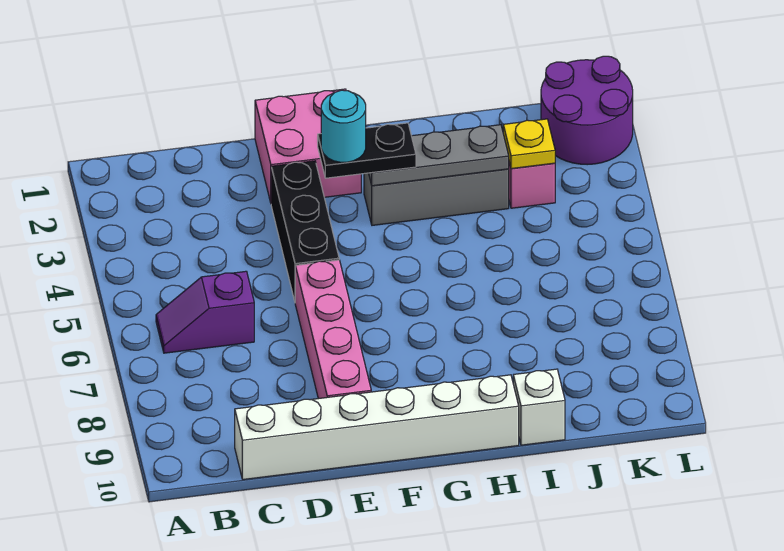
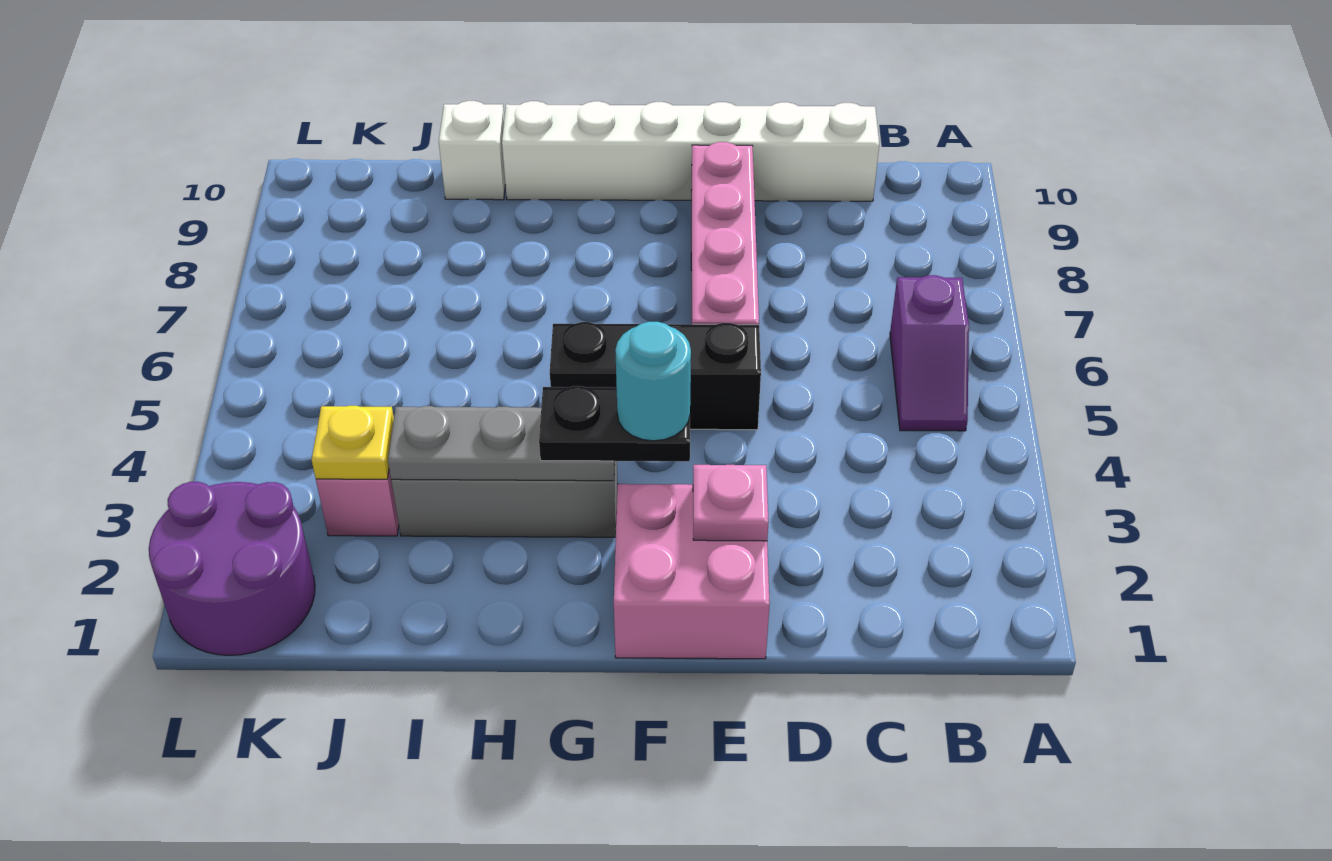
purple 1x2 slope [156,271,254,353] -> purple 1x2 slope turned to [890,275,969,431]
none -> pink 1x1 plate [693,465,769,541]
black 1x3 brick [271,161,339,301] -> black 1x3 brick turned to [550,322,761,430]

